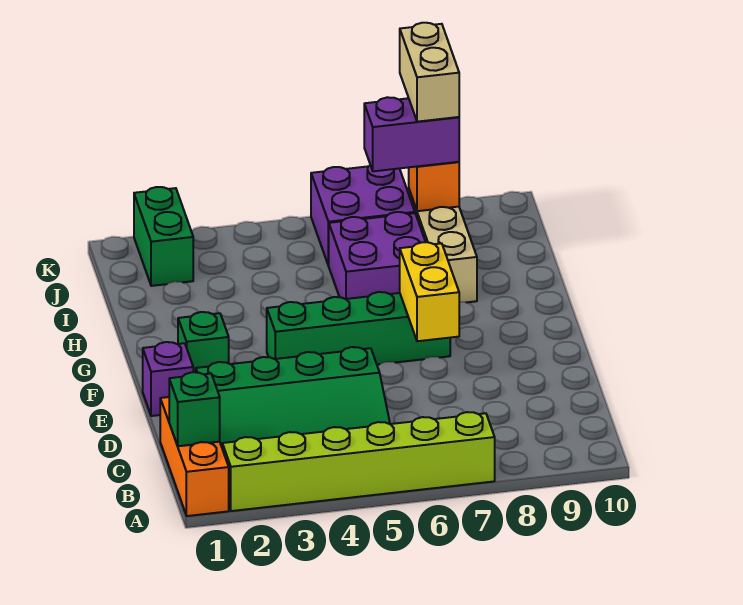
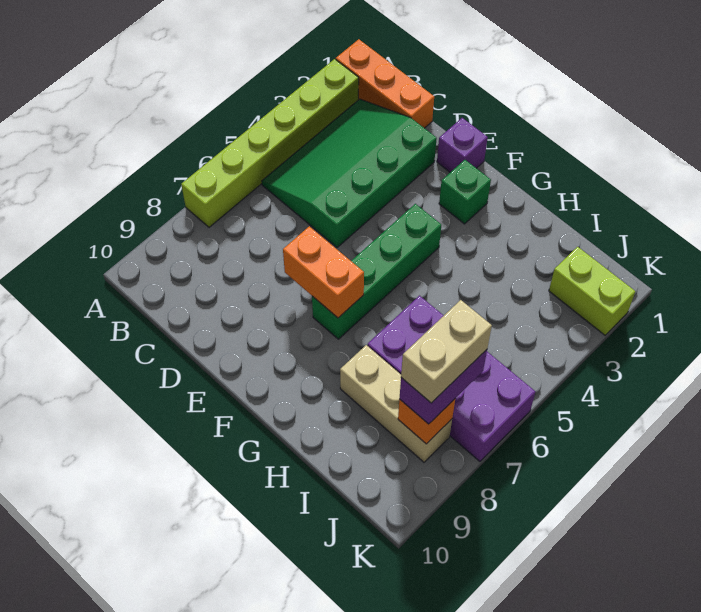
green 1x1 brick [169,372,220,446] -> none
yellow 1x2 brick [400,242,459,341] -> orange 1x2 brick [283,226,364,318]
green 1x2 brick [134,187,193,286] -> lime 1x2 brick [549,247,635,335]
tan 1x2 brick [400,23,459,122] -> tan 1x2 brick turned to [401,300,492,403]

